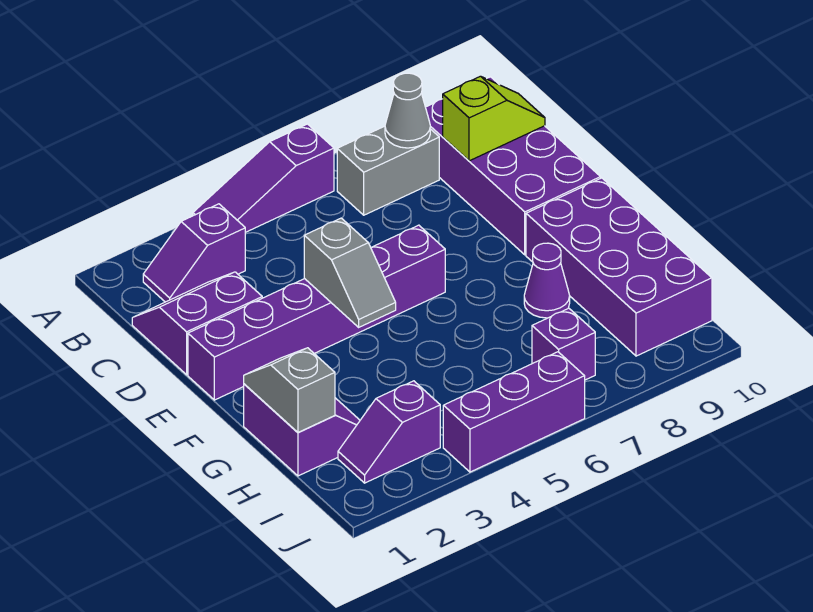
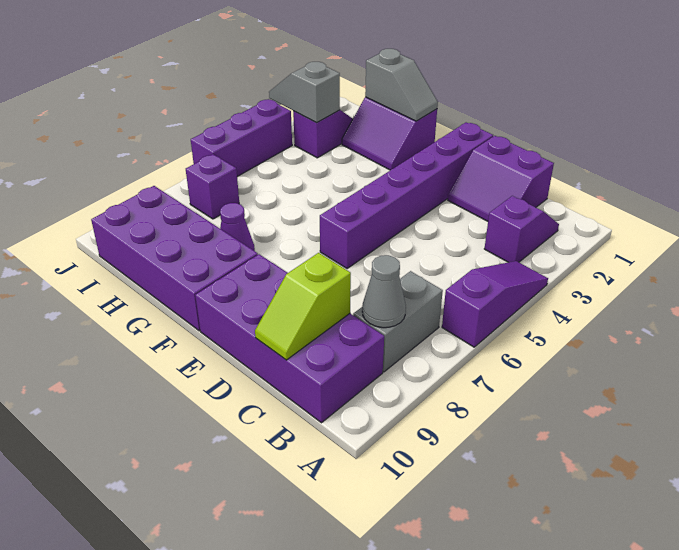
purple 2x2 slope [132,272,262,375] -> purple 2x2 slope turned to [448,136,554,221]
grey 1x2 slope [304,218,396,327] -> grey 1x2 slope moved to [269,62,340,123]

